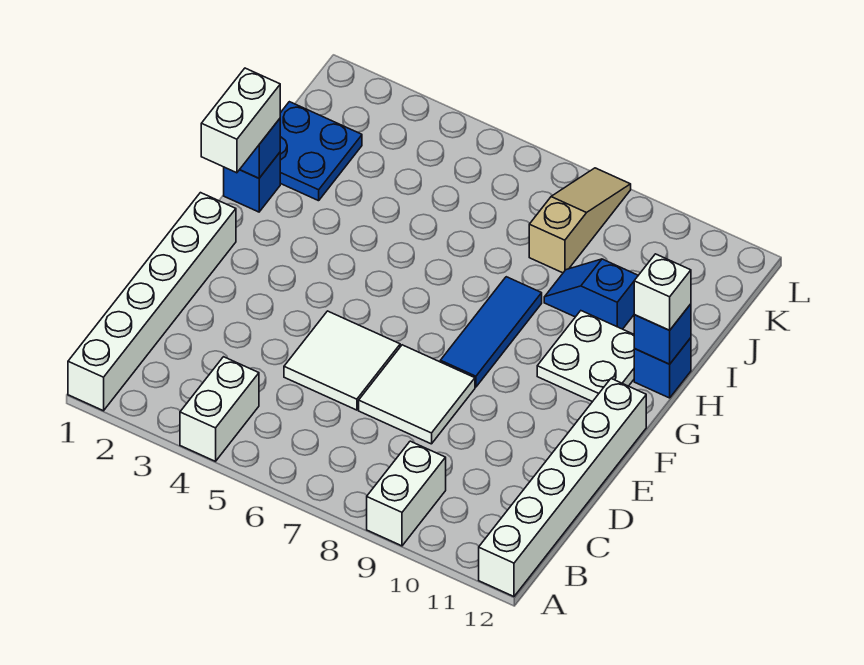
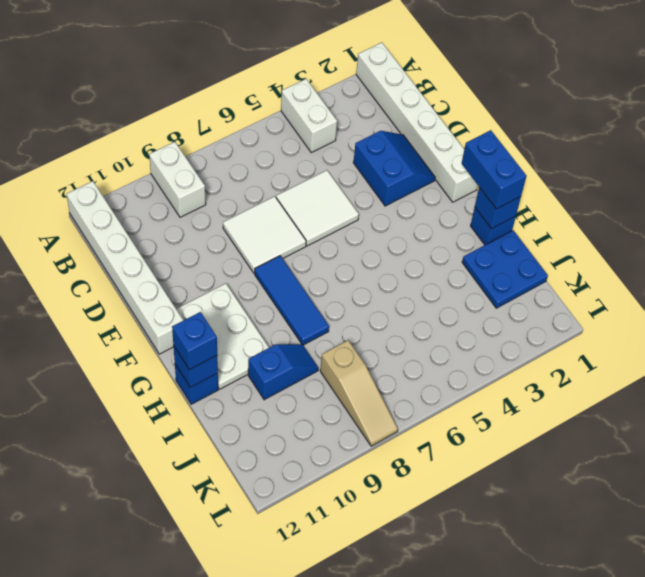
none -> blue 2x2 slope [353,131,435,206]
white 1x2 brick [201,68,280,173] -> blue 1x2 brick [462,130,526,209]
white 2x2 plate [537,311,634,402] -> white 2x3 plate [176,283,269,389]
white 1x1 brick [634,254,691,330] -> blue 1x1 brick [172,312,217,370]

